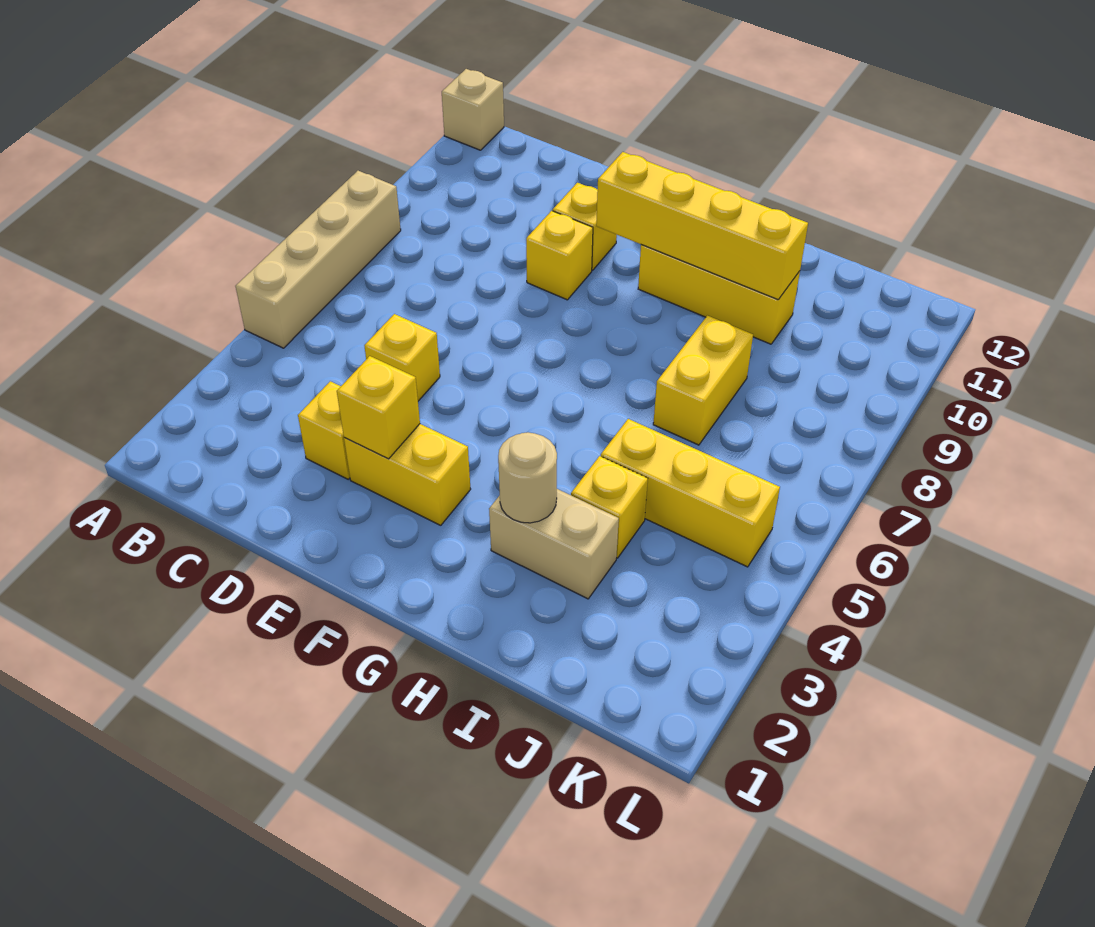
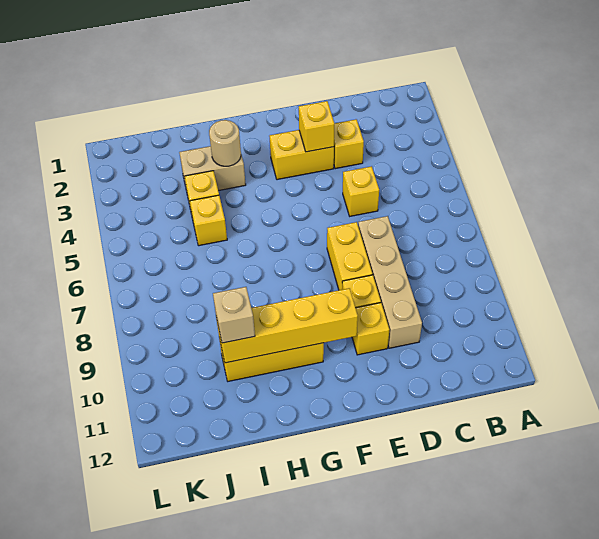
tan 1x4 brick [235,171,401,348] -> tan 1x4 brick moved to [358,216,422,348]
tan 1x1 brick [442,69,504,150] -> tan 1x1 brick moved to [213,287,255,343]
yellow 1x3 brick [601,419,780,567] -> yellow 1x1 brick [190,195,227,246]
yellow 1x2 brick [653,316,753,445] -> yellow 1x2 brick moved to [327,222,372,290]

